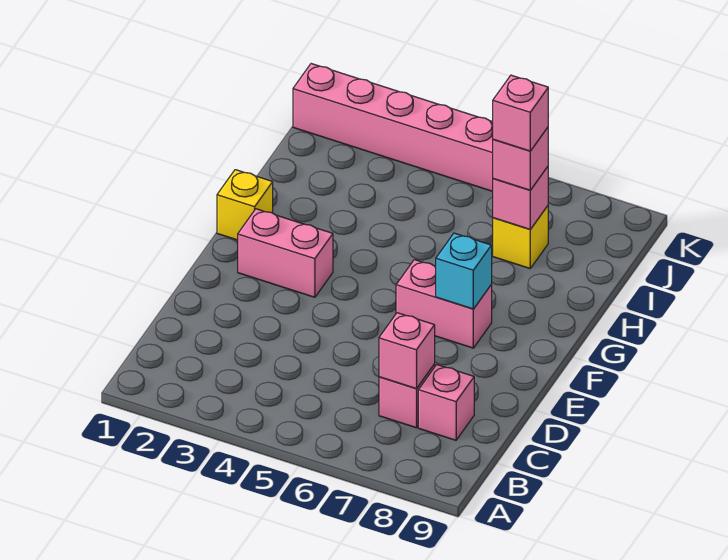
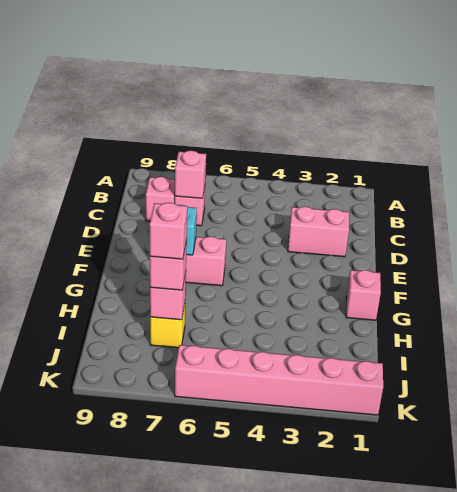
pink 1x2 brick [238,209,333,297] -> pink 1x2 brick moved to [288,207,349,257]
yellow 1x1 brick [217,170,273,240] -> pink 1x1 brick [346,270,381,320]

